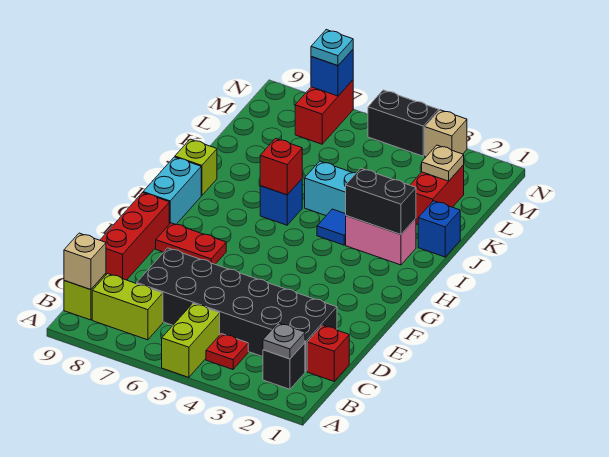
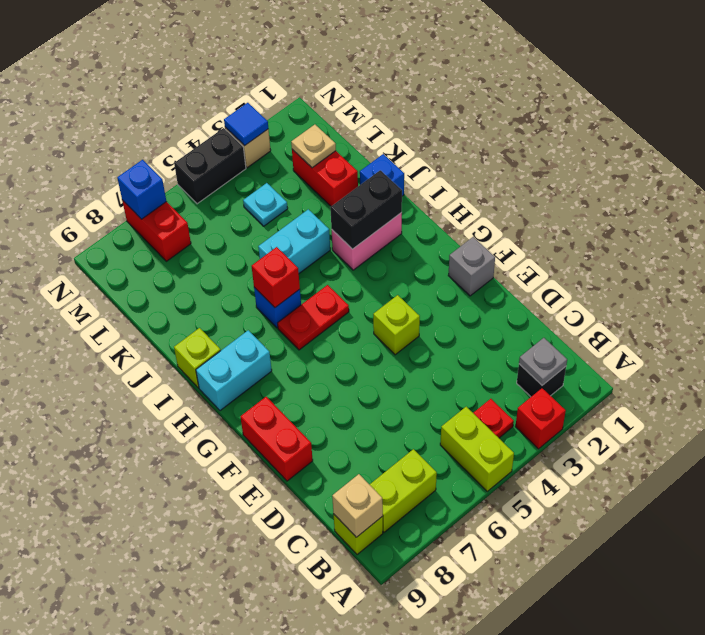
red 1x1 brick [307,325,349,381] -> red 1x1 brick moved to [515,388,566,449]
black 2x6 brick [137,248,337,372] -> none
red 1x3 brick [100,193,169,280] -> red 1x2 brick [240,397,313,481]
none -> grey 1x1 brick [448,237,495,296]
none -> lime 1x1 brick [373,295,420,355]
red 1x2 plate [156,223,226,264] -> red 1x2 plate moved to [278,285,349,350]
cyan 1x2 brick [143,157,201,224] -> cyan 1x2 brick turned to [196,330,272,411]
blue 1x1 tile [317,209,346,245] -> blue 1x1 tile moved to [224,103,268,146]
cyan 1x1 plate [311,30,353,66] -> cyan 1x1 plate moved to [243,183,288,226]

